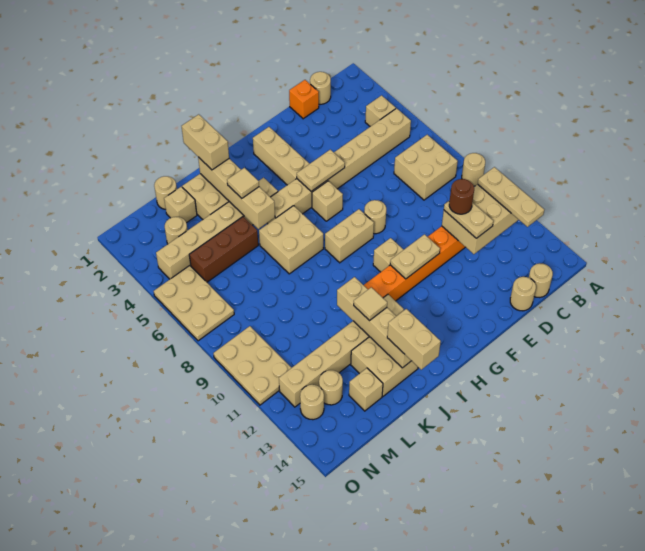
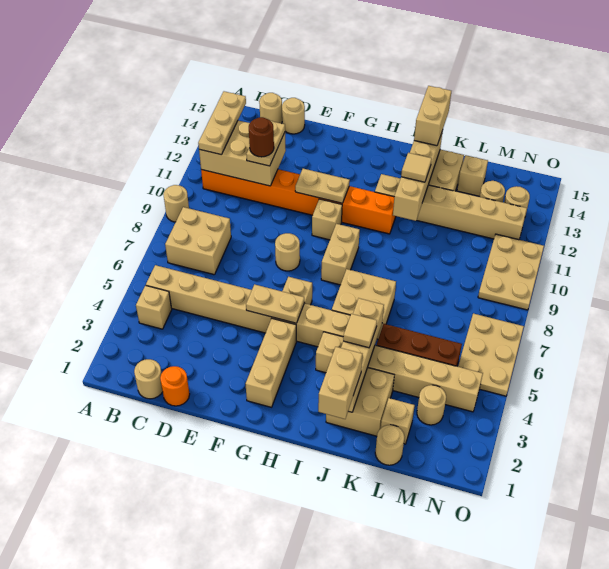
orange 1x1 brick [289,80,319,119] -> orange 1x1 round brick [160,366,190,406]
tan 1x2 brick [325,209,374,263] -> tan 1x2 brick turned to [321,224,360,285]

